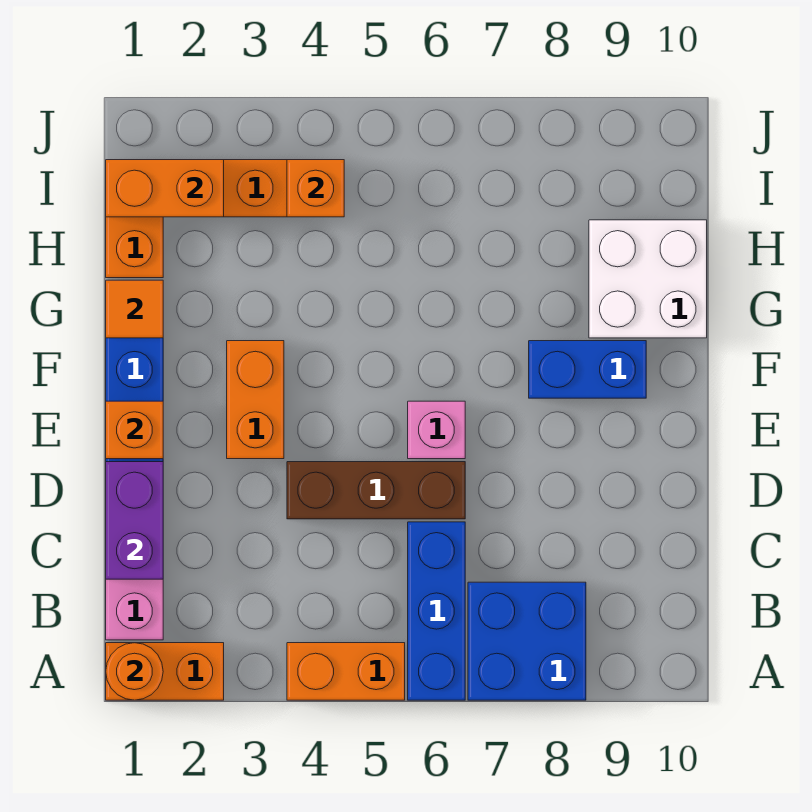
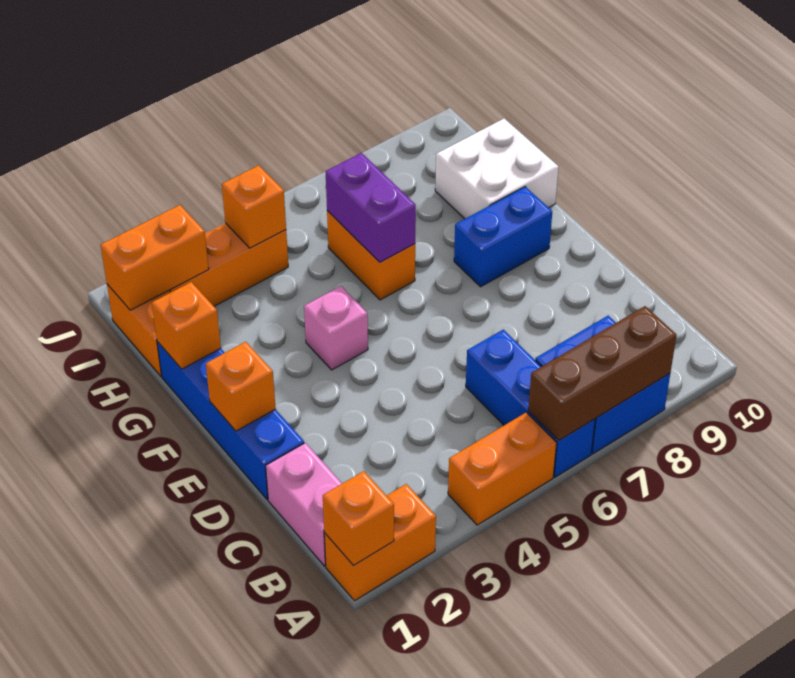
orange 1x1 round brick [106,643,163,700] -> orange 1x1 brick [323,471,394,566]
purple 1x2 brick [106,462,163,579] -> purple 1x2 brick moved to [326,153,416,262]
brown 1x3 brick [287,462,465,519] -> brown 1x3 brick moved to [528,306,676,440]
orange 1x2 brick [227,341,284,459] -> orange 1x2 brick moved to [327,211,415,300]
pink 1x1 brick [408,401,465,459] -> pink 1x1 brick moved to [304,286,368,370]
orange 1x1 tile [106,280,163,338] -> orange 1x1 brick [152,282,221,369]

